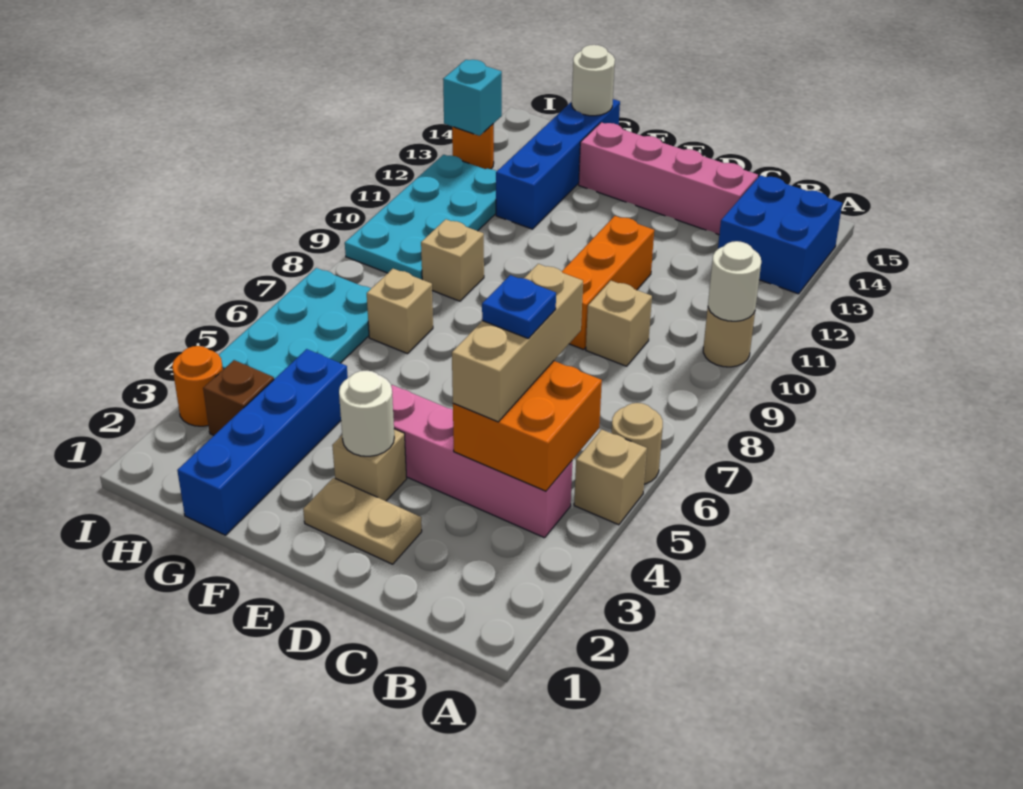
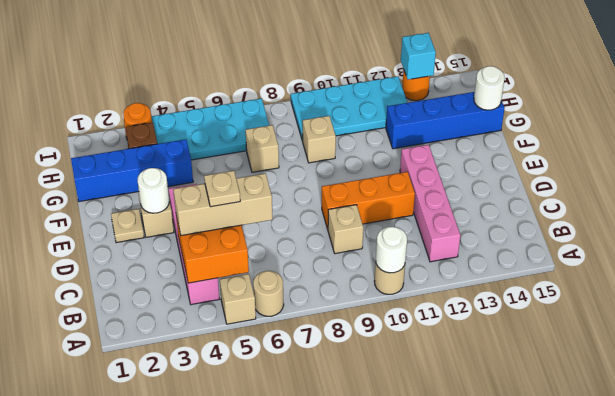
blue 2x2 brick [718,175,842,294] -> none
blue 1x1 plate [482,275,556,339] -> tan 1x1 plate [204,171,240,207]
pink 1x4 brick [579,122,758,235] -> pink 1x4 brick moved to [400,145,460,262]
tan 1x2 plate [303,478,422,564] -> tan 1x1 plate [111,209,144,243]

